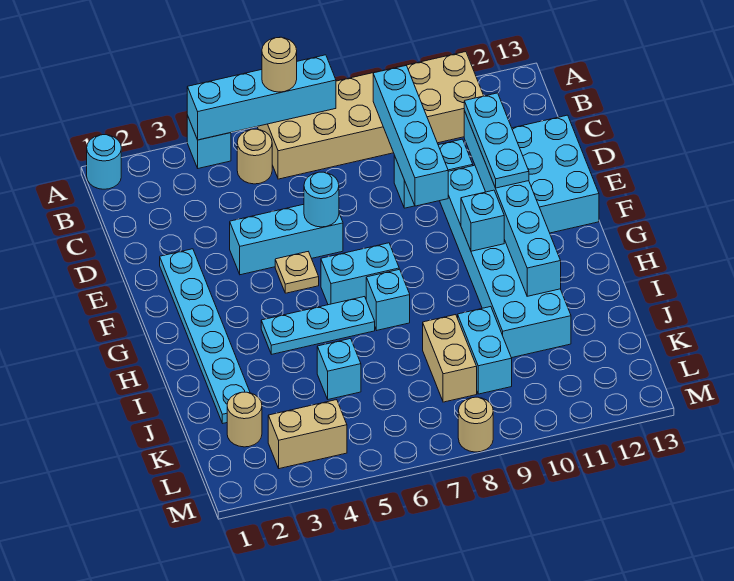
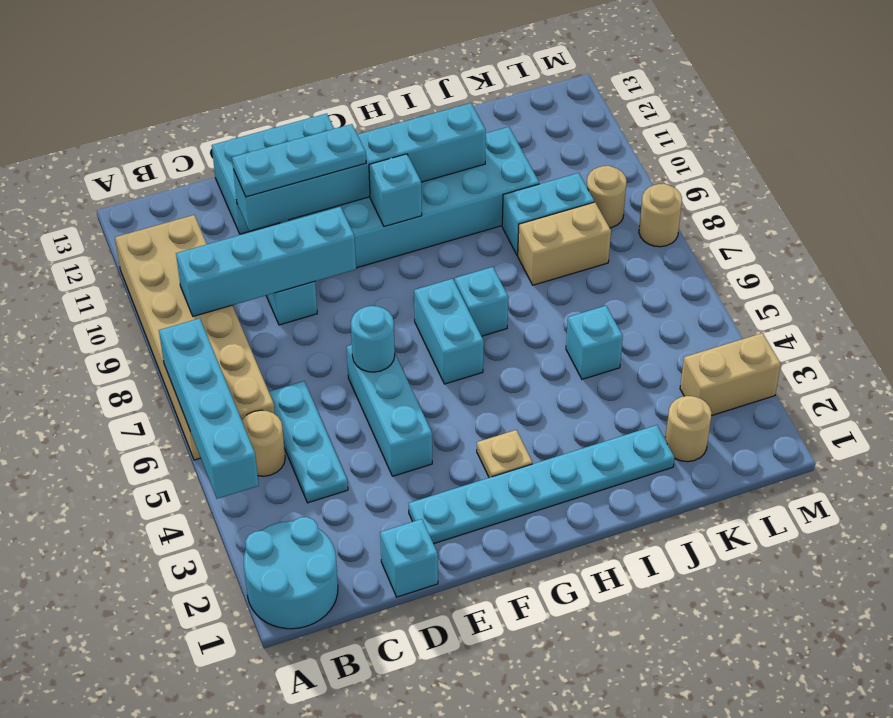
cyan 1x1 round brick [87,135,121,189] -> cyan 2x2 round brick [244,517,338,629]
cyan 1x1 brick [187,115,231,168] -> cyan 1x1 brick moved to [380,519,438,597]
tan 1x1 round brick [262,37,297,92] -> tan 1x1 round brick moved to [587,166,627,228]
tan 1x1 plate [275,252,319,293] -> tan 1x1 plate moved to [477,430,533,478]
cyan 1x3 plate [261,297,375,354] -> cyan 1x3 plate moved to [269,381,348,503]
tan 1x2 brick [268,400,347,469] -> tan 1x2 brick turned to [680,333,781,416]

